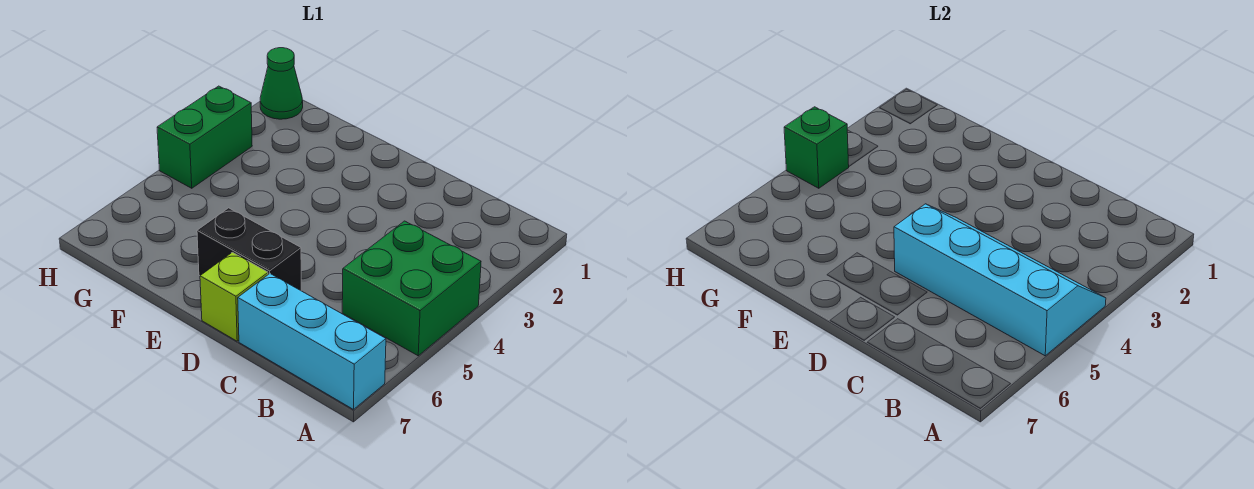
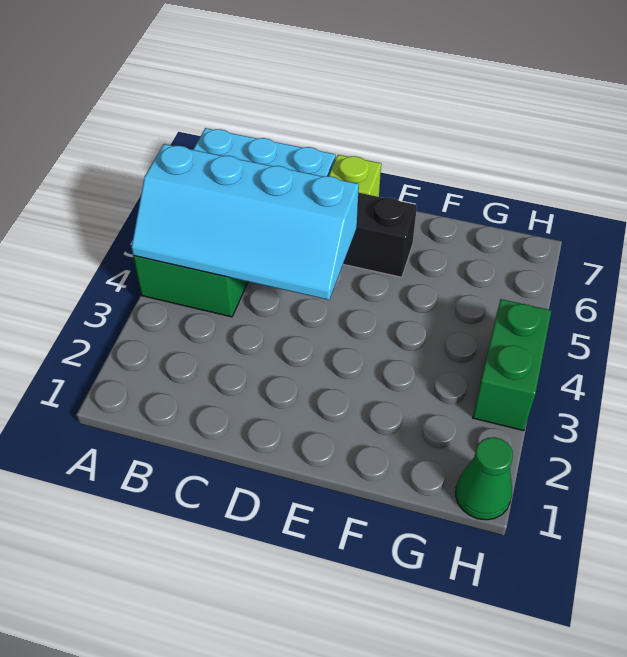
green 1x1 brick [784,107,849,188] -> none

